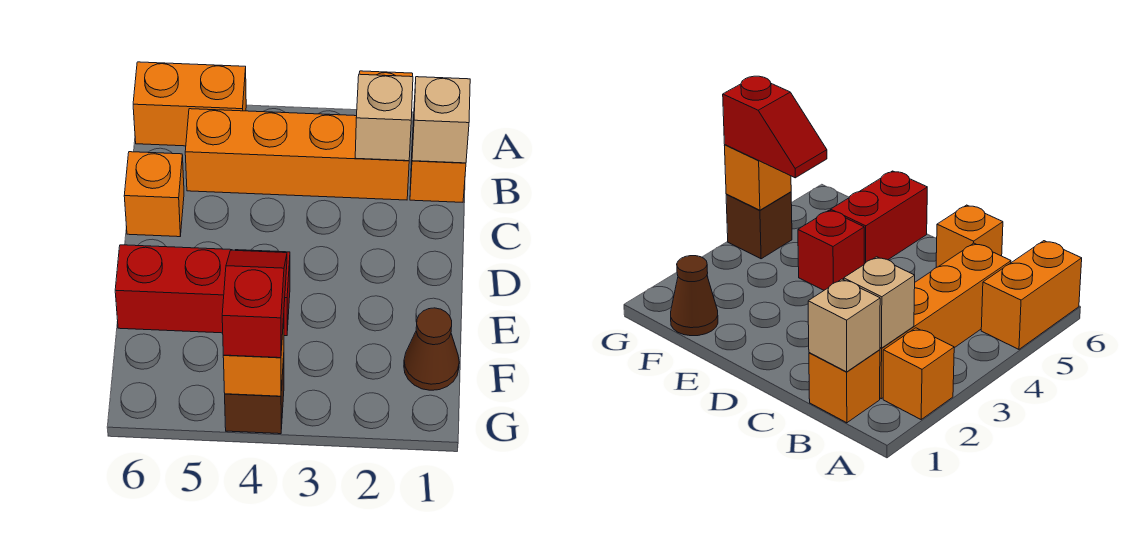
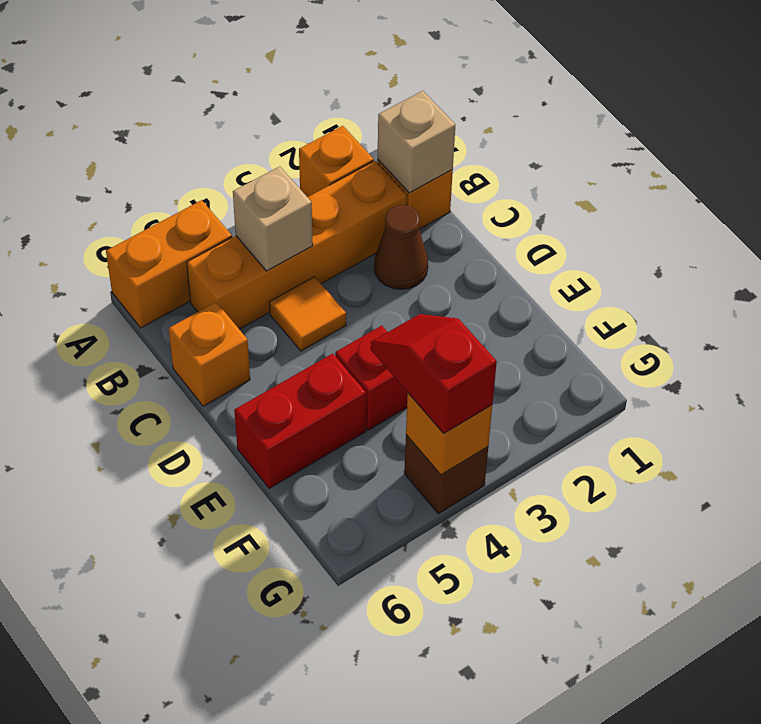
tan 1x1 brick [355,74,413,161] -> tan 1x1 brick moved to [233,166,313,271]
none -> orange 1x1 tile [269,277,346,351]
brown 1x1 cone [404,308,459,390] -> brown 1x1 cone moved to [374,205,428,289]

